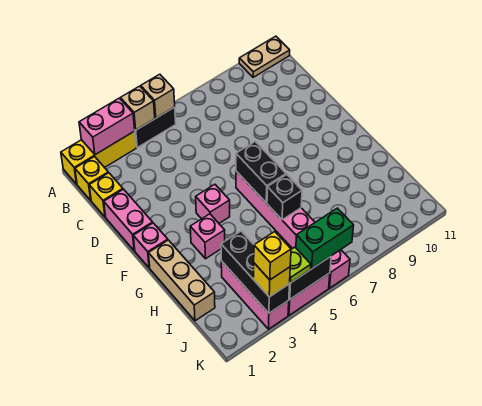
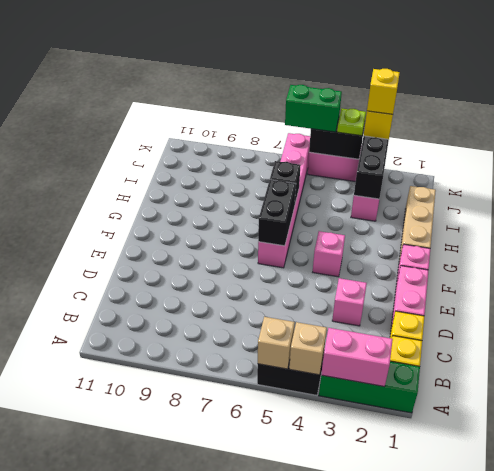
yellow 1x3 brick [61,131,136,184] -> green 1x3 brick [319,362,420,413]
tan 1x2 plate [239,36,290,77] -> none
pink 1x1 brick [190,214,225,259] -> pink 1x1 brick moved to [332,278,367,326]

